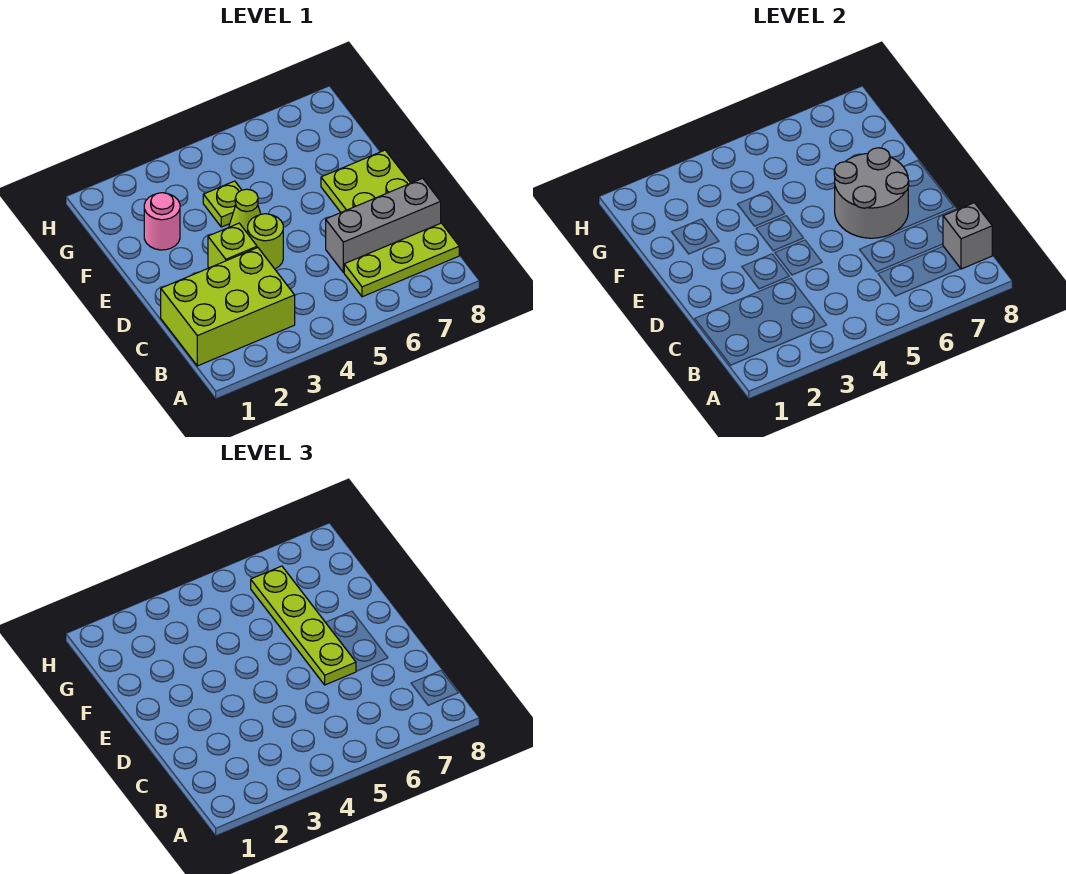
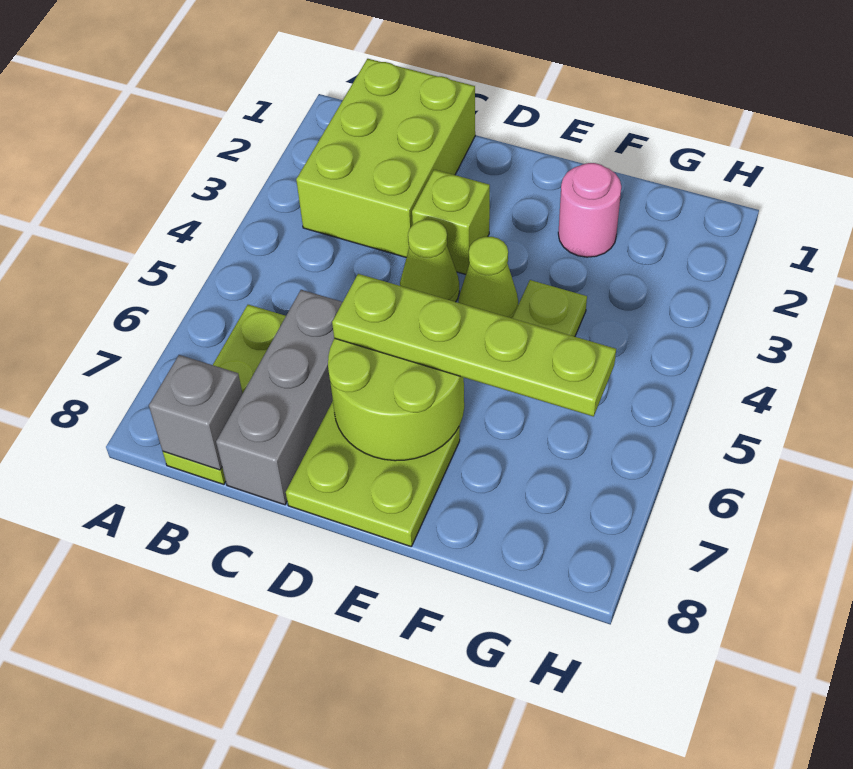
lime 1x1 round brick [248,214,283,269] -> lime 1x1 cone [400,220,459,302]
grey 2x2 round brick [834,148,909,238] -> lime 2x2 round brick [328,339,464,461]

